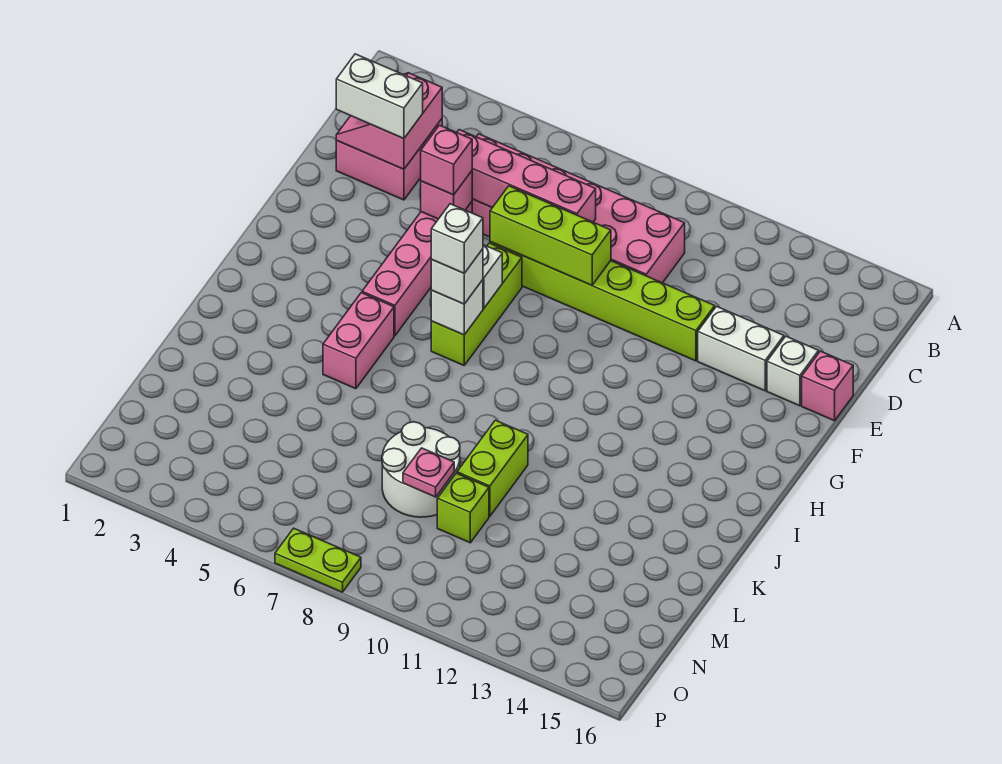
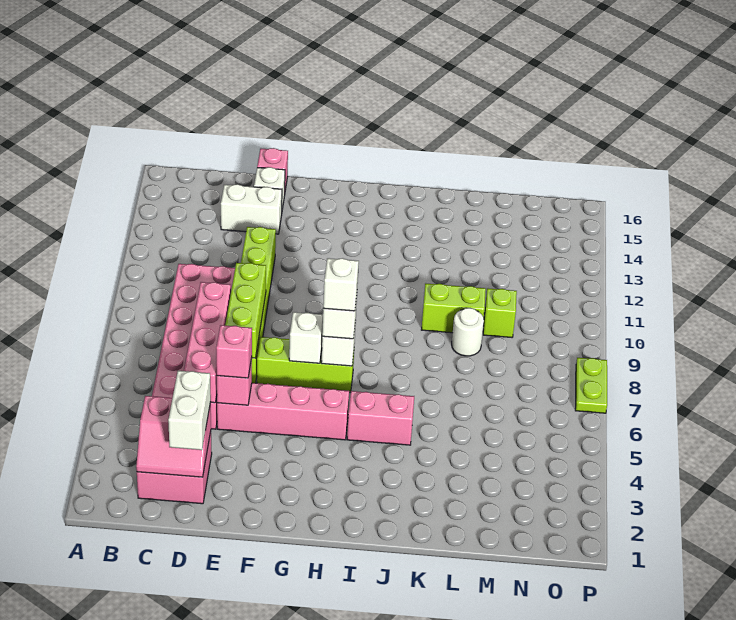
white 1x2 brick [698,306,784,391] -> white 1x2 brick turned to [221,184,282,234]
white 2x2 round brick [382,422,460,517] -> white 1x1 round brick [452,308,484,356]
pink 1x1 plate [403,448,454,497] -> none

